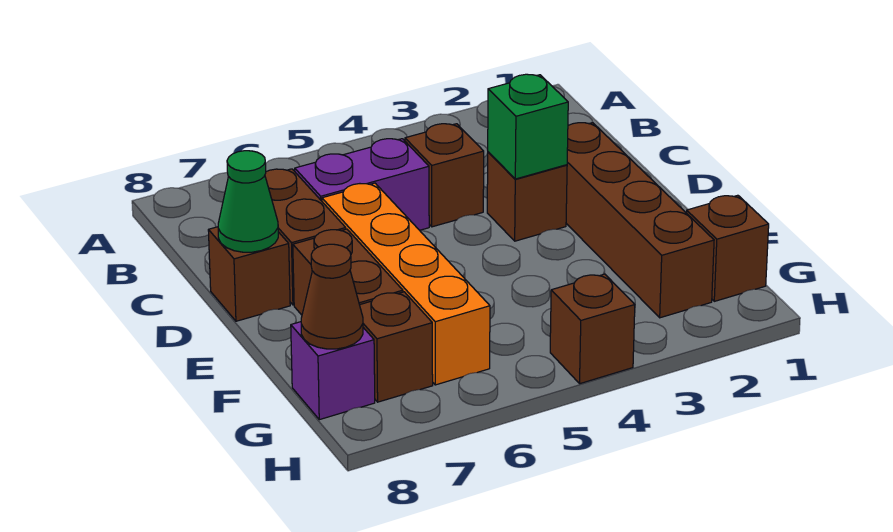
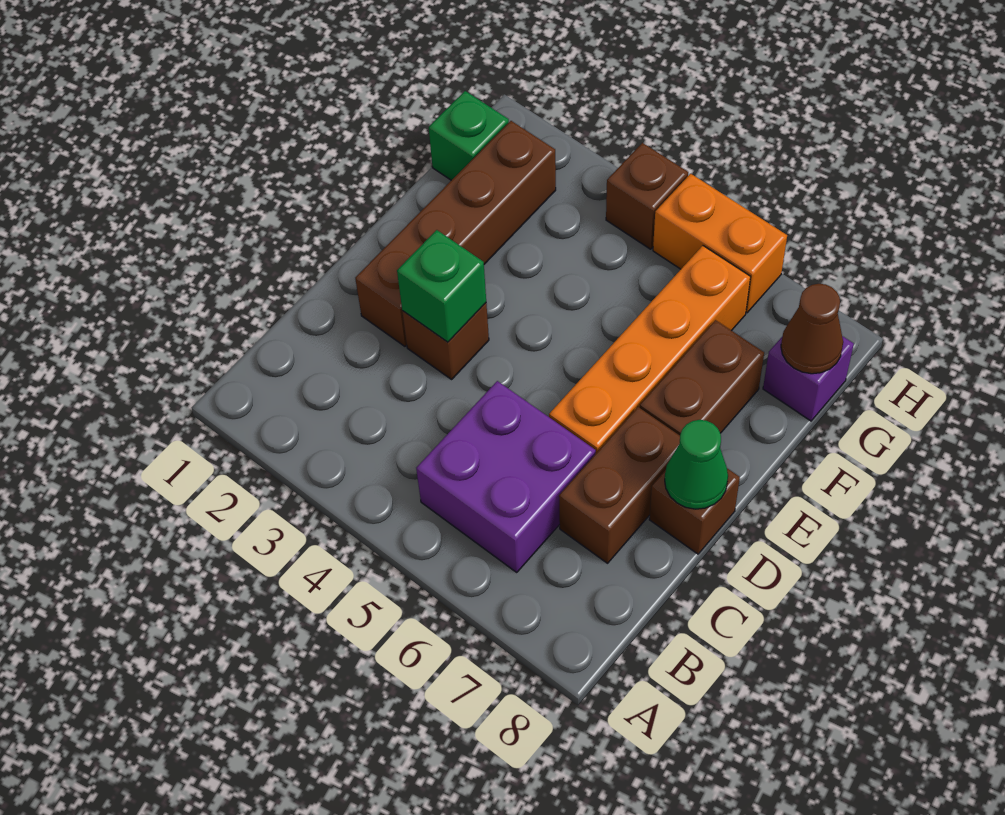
brown 1x1 brick [405,124,484,227] -> none
purple 1x2 brick [295,139,429,230] -> purple 2x2 brick [416,381,596,572]
brown 1x1 brick [687,195,769,301] -> green 1x1 brick [429,91,509,180]
brown 1x1 brick [360,292,433,402] -> none
none -> orange 1x2 brick [653,174,787,313]

